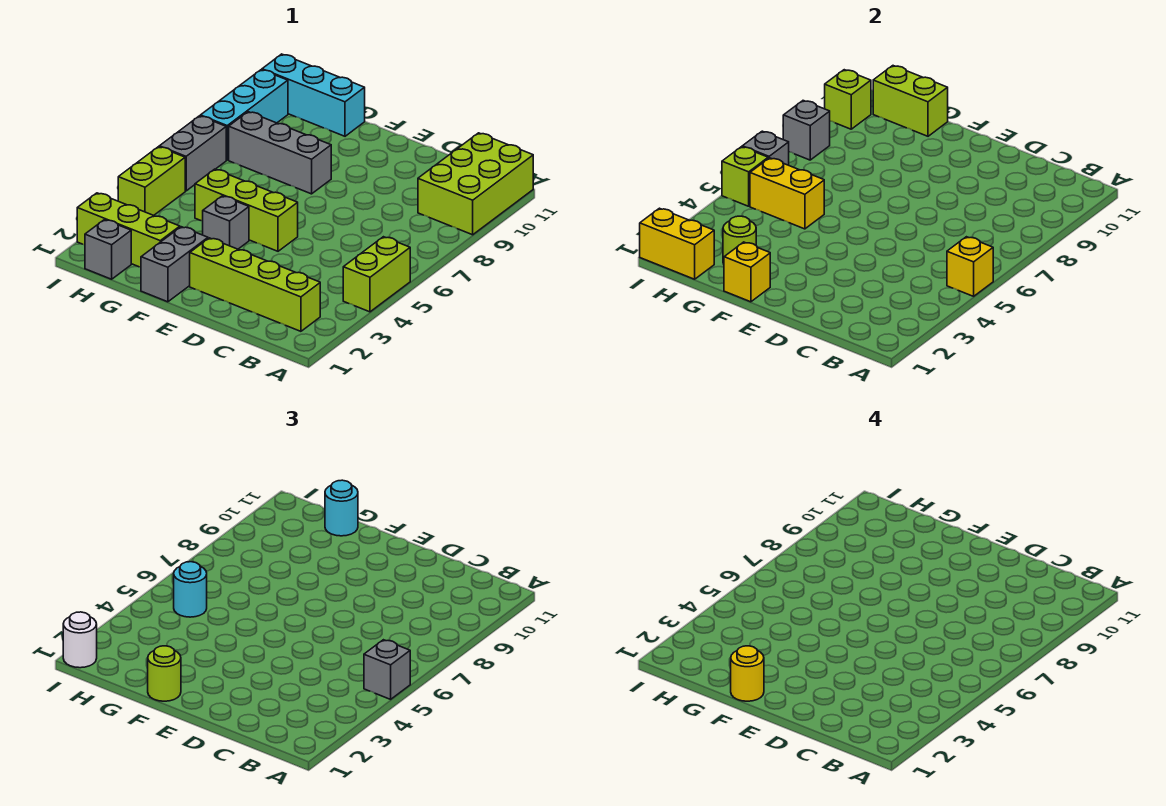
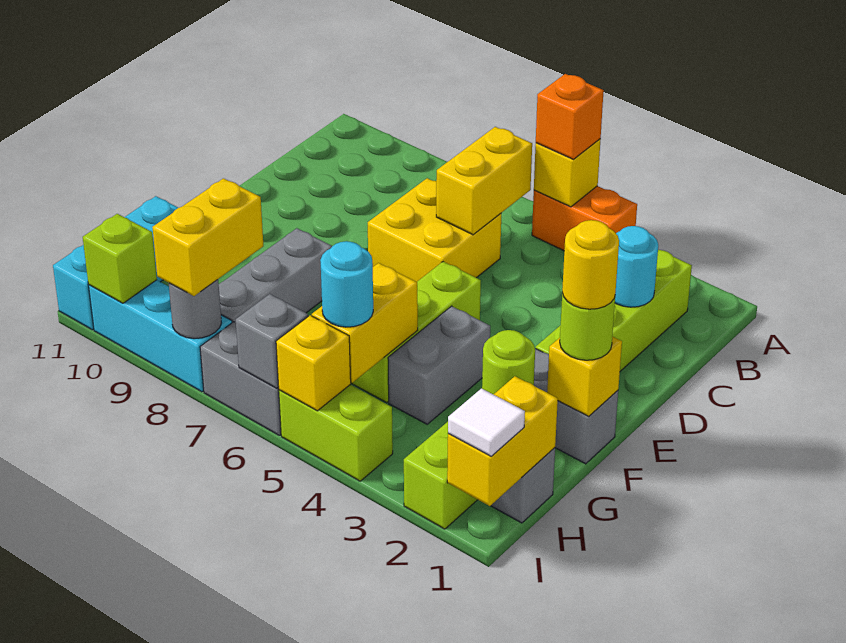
lime 1x2 brick [343,237,410,312] -> orange 1x2 brick [532,186,637,251]
grey 1x1 brick [364,640,410,699] -> orange 1x1 brick [536,74,604,159]
lime 2x3 brick [418,133,533,235] -> none
none -> yellow 1x2 brick [436,127,532,235]
none -> yellow 2x2 brick [368,178,501,282]
grey 1x1 brick [203,196,249,249] -> grey 1x2 brick [388,306,490,424]
lime 1x2 brick [873,66,948,136] -> none
cyan 1x1 round brick [325,480,358,536] -> cyan 1x1 round brick moved to [615,226,658,307]
none -> yellow 1x2 brick [152,178,263,296]
white 1x1 round brick [63,612,97,668] -> white 1x1 tile [448,388,525,456]
lime 1x1 brick [722,147,768,206] -> yellow 1x1 brick [276,315,351,411]
grey 1x1 brick [783,101,830,160] -> grey 1x1 round brick [169,280,221,339]

